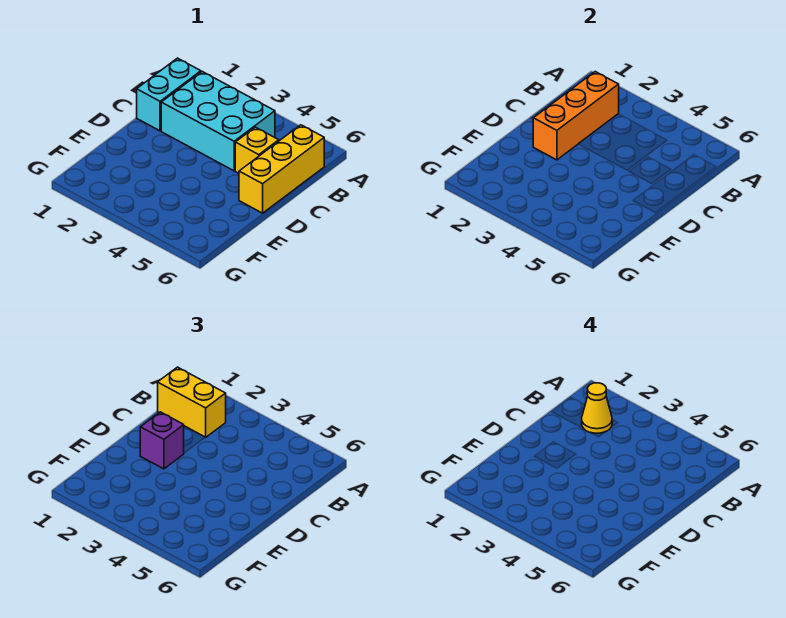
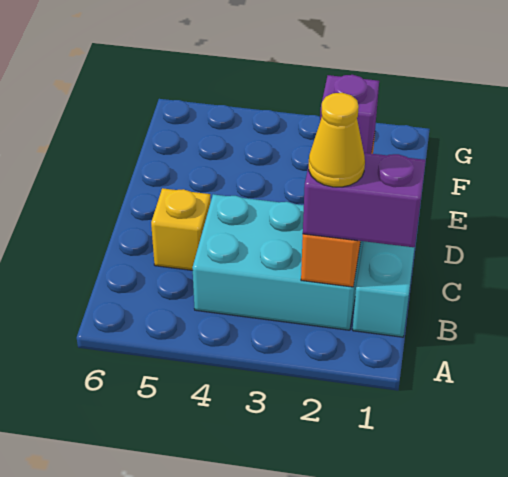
yellow 1x2 brick [158,367,226,437] -> purple 1x2 brick [303,153,426,247]
yellow 1x3 brick [239,125,324,213] -> none

